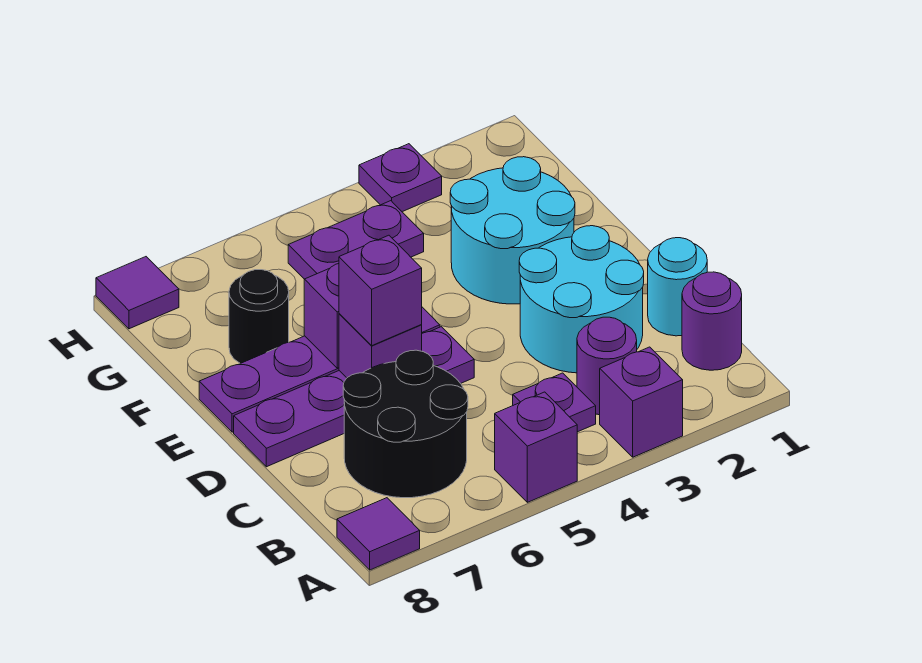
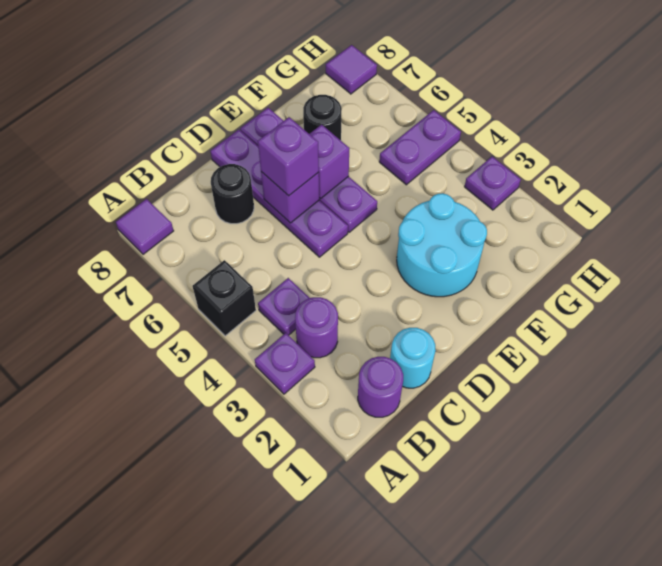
purple 1x1 brick [600,347,683,457] -> purple 1x1 plate [255,333,315,394]
purple 1x1 brick [495,392,577,502] -> black 1x1 brick [193,260,256,336]
black 2x2 round brick [343,350,468,498] -> black 1x1 round brick [211,164,254,224]
cyan 2x2 round brick [519,226,644,373] -> none
purple 1x2 plate [288,201,424,279] -> purple 1x2 plate turned to [379,110,461,185]

